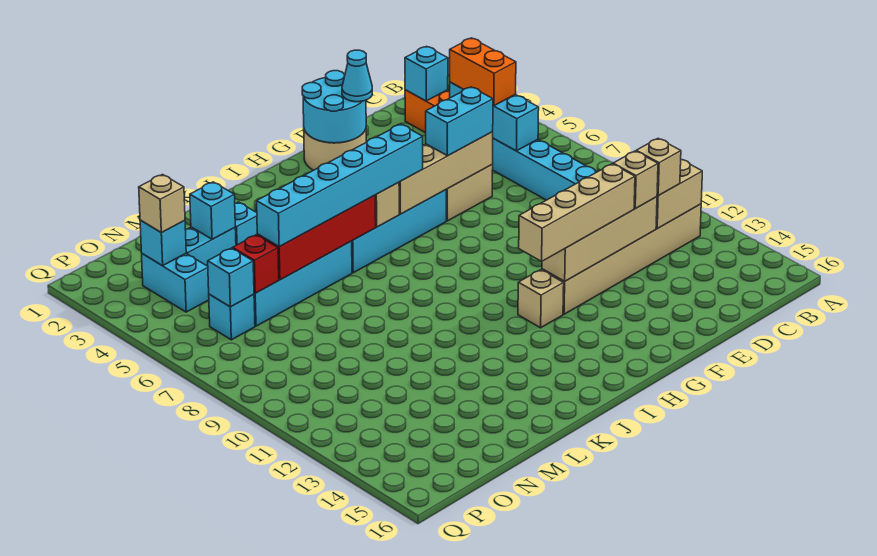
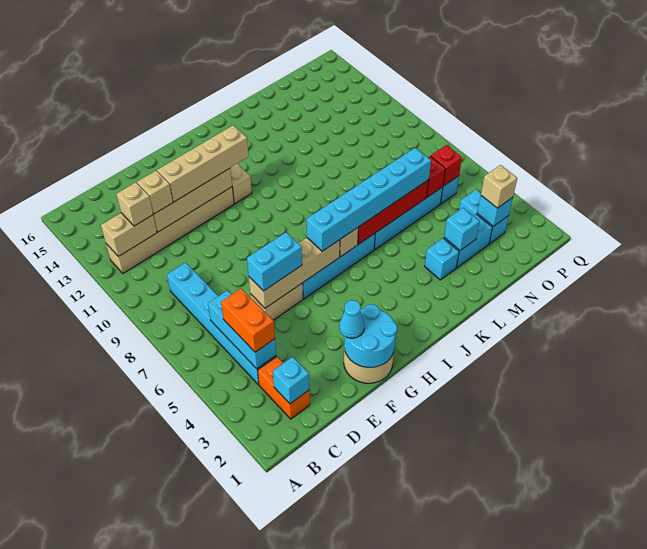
cyan 1x1 brick [208,248,254,307] -> red 1x1 brick [431,145,462,186]

